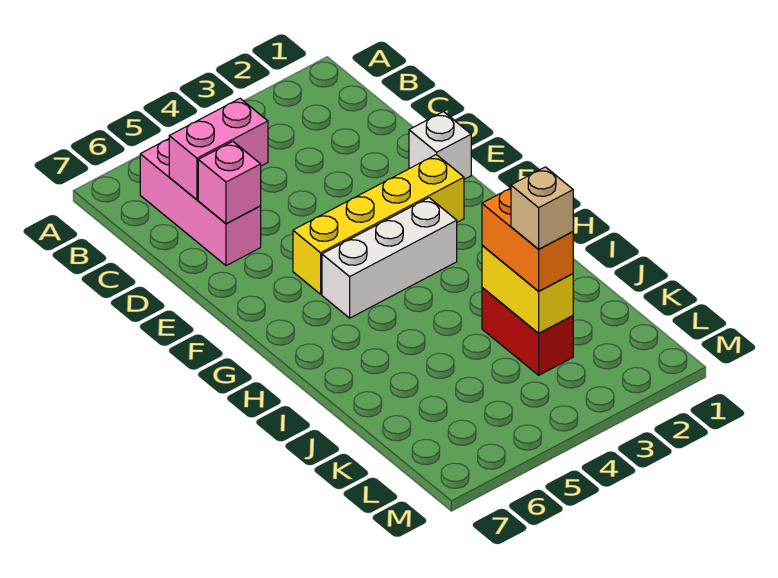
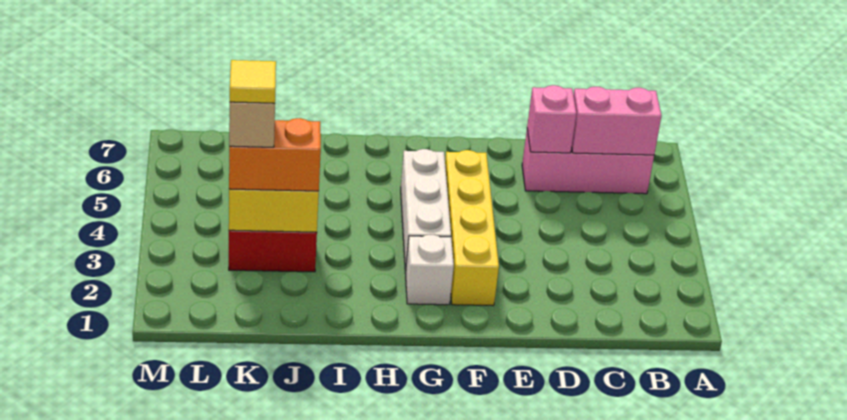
pink 1x2 brick [169,99,268,200] -> pink 1x2 brick turned to [572,87,661,155]
white 1x1 brick [409,112,471,179] -> white 1x1 brick moved to [405,235,454,305]
none -> yellow 1x1 tile [230,60,276,103]

